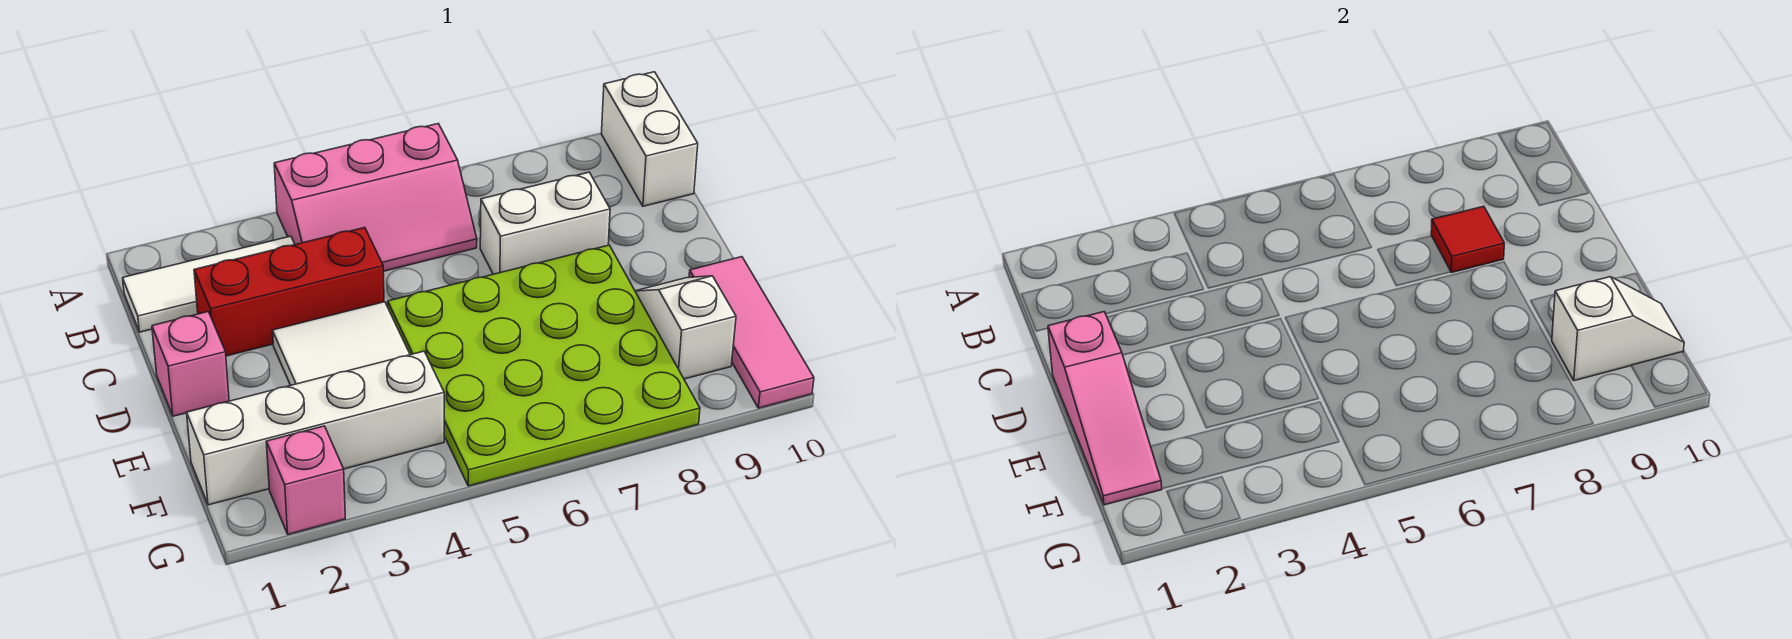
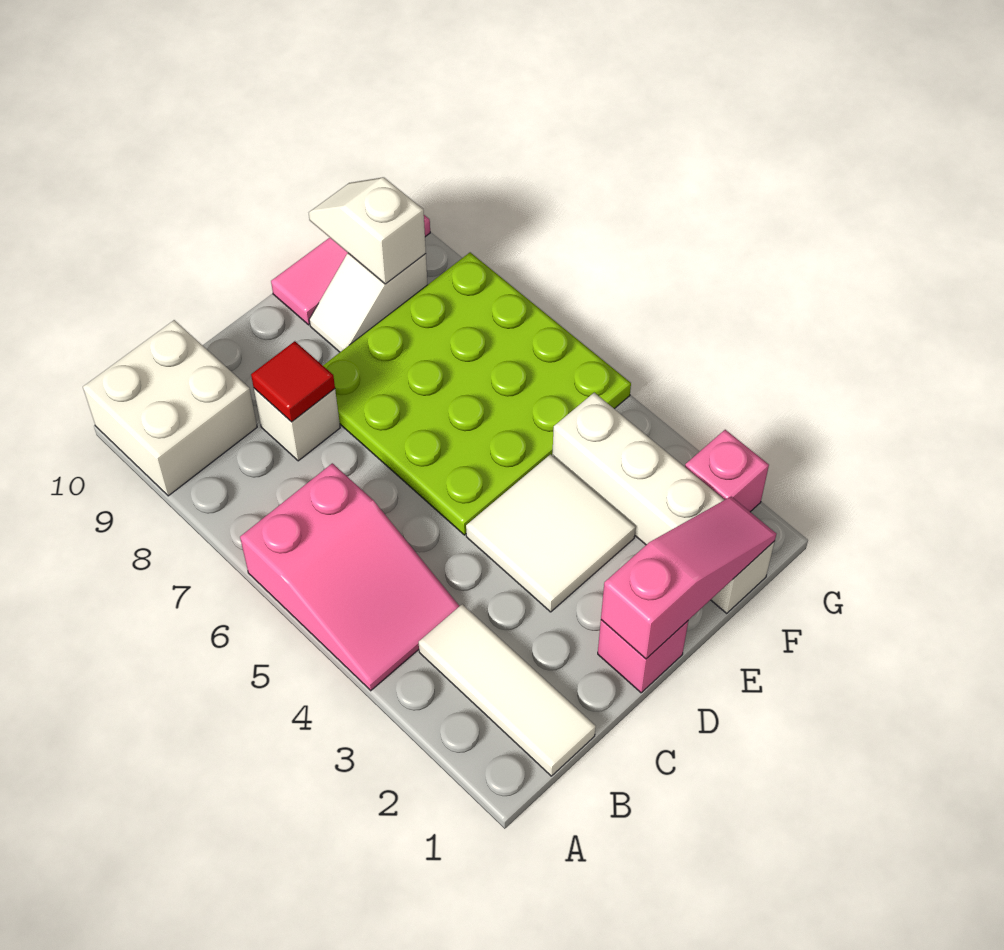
pink 2x3 slope [274,124,477,271] -> pink 2x3 slope turned to [240,463,459,691]
white 1x2 brick [601,72,698,206] -> white 2x2 brick [83,320,257,496]
red 1x3 brick [194,228,384,356] -> none
white 1x2 brick [480,172,610,274] -> white 1x1 brick [254,389,340,461]

